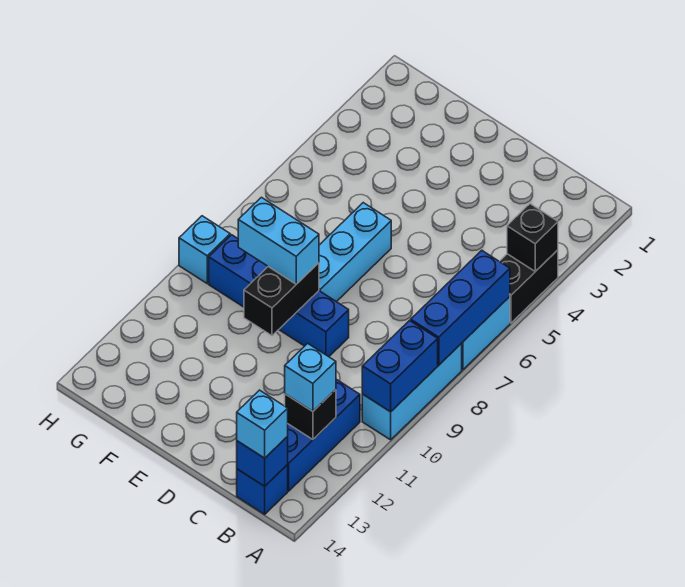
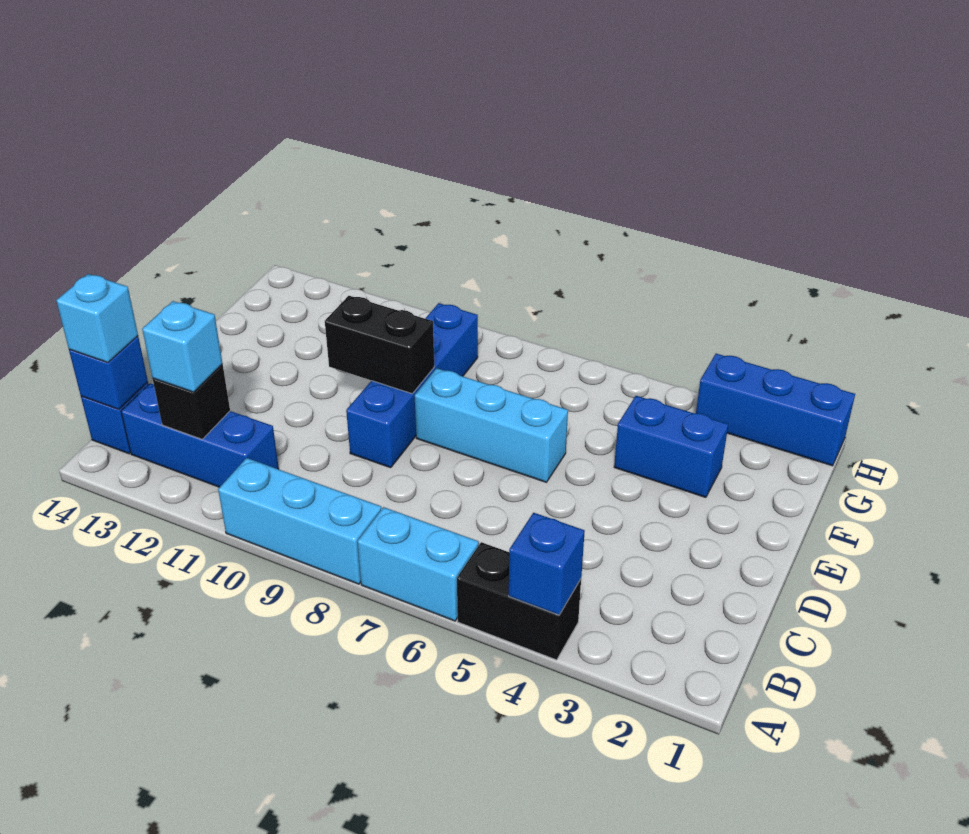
black 1x1 brick [507,204,558,271] -> blue 1x1 brick [509,513,585,615]
blue 1x3 brick [411,250,510,365] -> blue 1x3 brick moved to [696,354,855,466]
blue 1x2 brick [362,321,438,412] -> blue 1x2 brick moved to [614,396,728,497]
cyan 1x2 brick [238,197,319,284] -> none
cyan 1x1 brick [179,216,230,283] -> none

